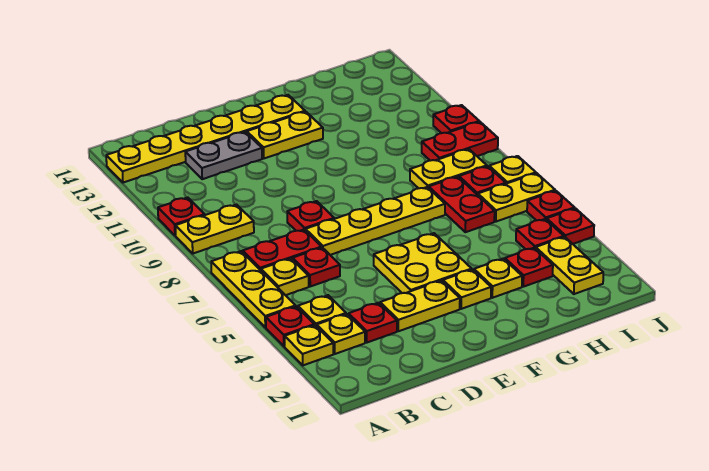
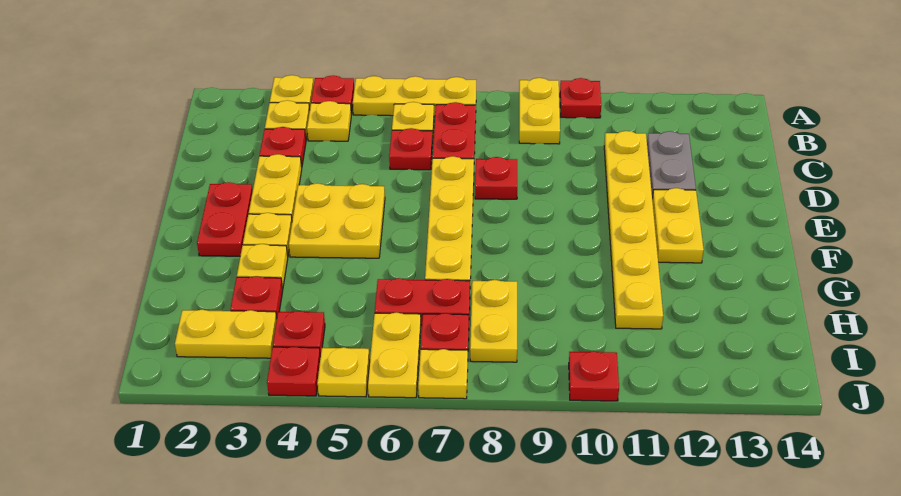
yellow 1x6 plate [106,95,305,183] -> yellow 1x6 plate moved to [604,131,663,329]
red 1x2 plate [422,122,498,161] -> red 1x2 plate moved to [197,182,253,256]
red 1x1 plate [527,191,575,220] -> yellow 1x1 plate [317,347,370,397]

